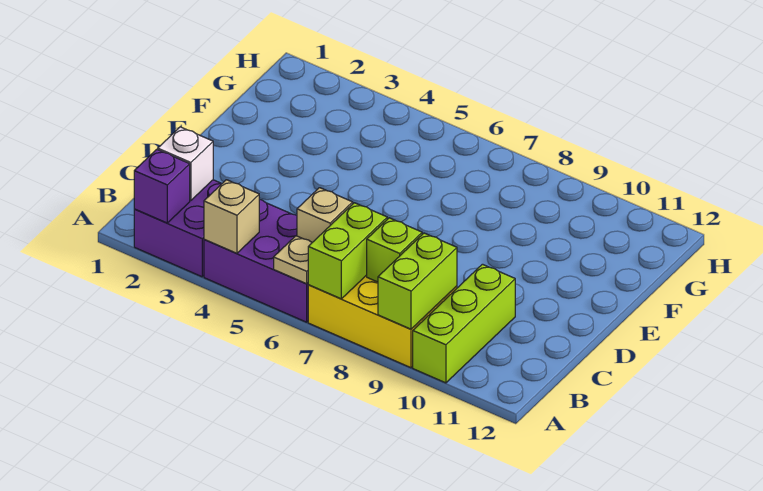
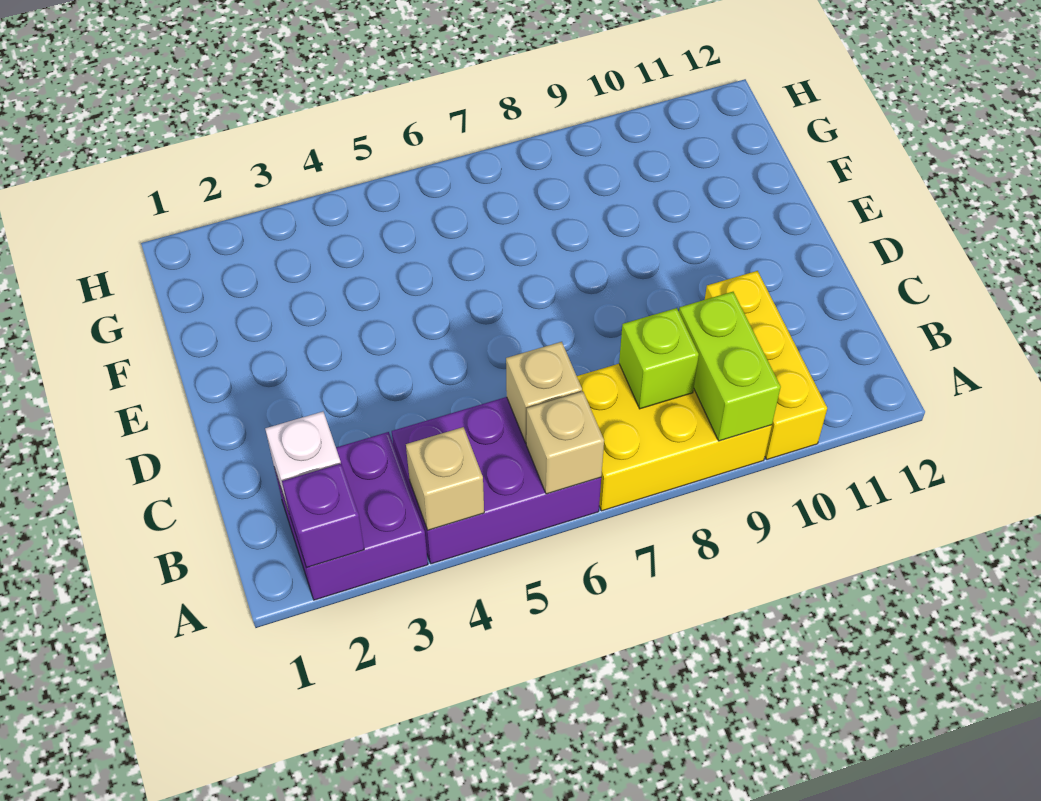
tan 1x1 plate [274,236,312,284] -> tan 1x1 brick [526,392,604,494]
lime 1x2 brick [308,203,387,299] -> none
lime 1x3 brick [413,264,515,383] -> yellow 1x3 brick [705,271,827,460]

